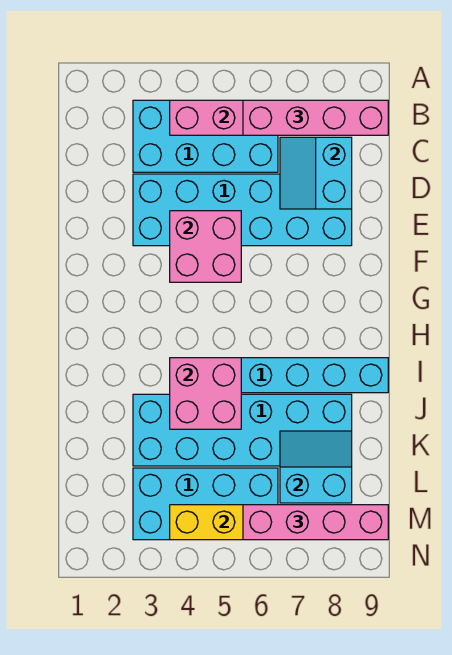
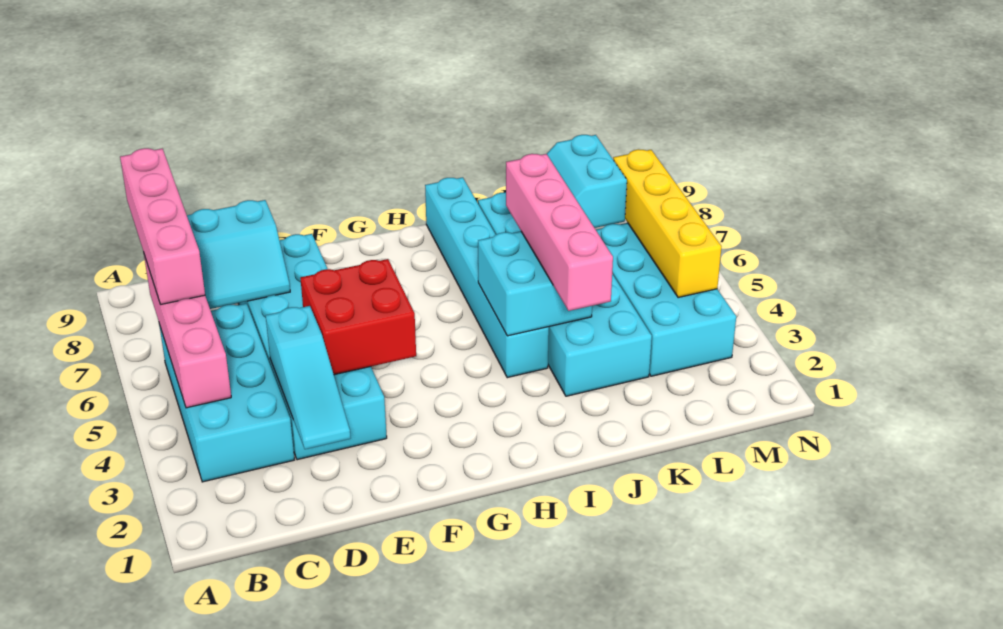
none -> cyan 1x3 slope [266,306,351,449]
pink 2x2 brick [170,211,241,282] -> red 2x2 brick [300,259,416,375]
pink 2x2 brick [170,358,241,429] -> cyan 2x2 brick [478,231,592,336]
pink 1x4 brick [243,505,388,540] -> pink 1x4 brick moved to [506,154,613,311]

